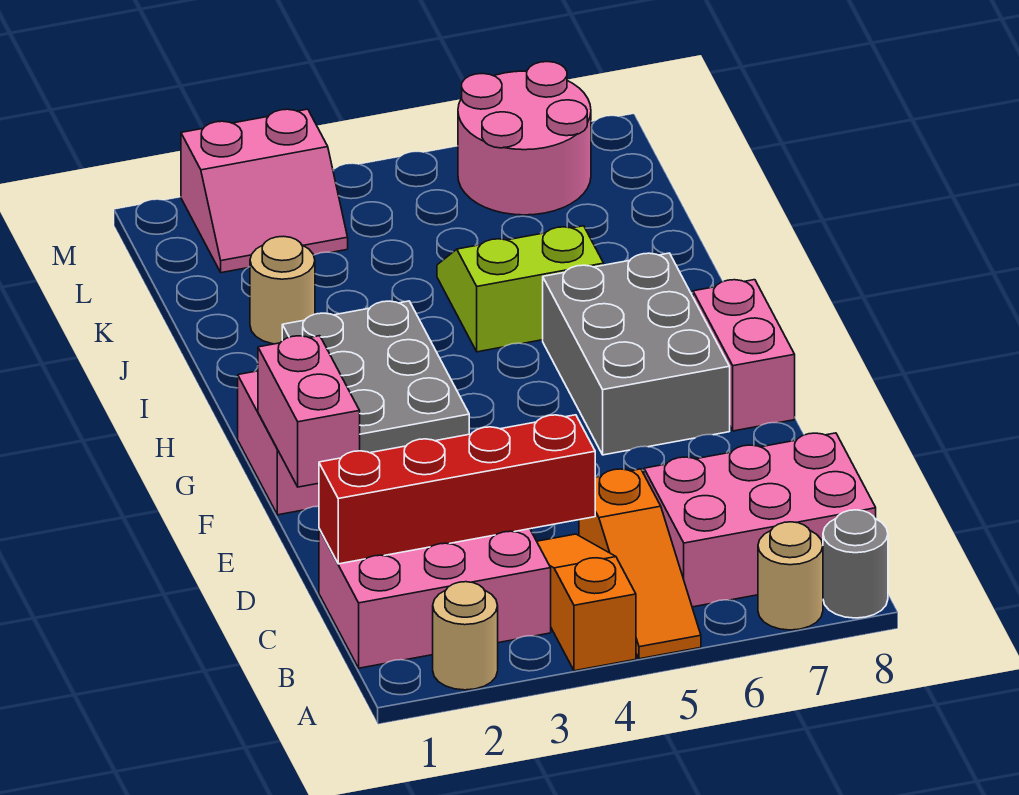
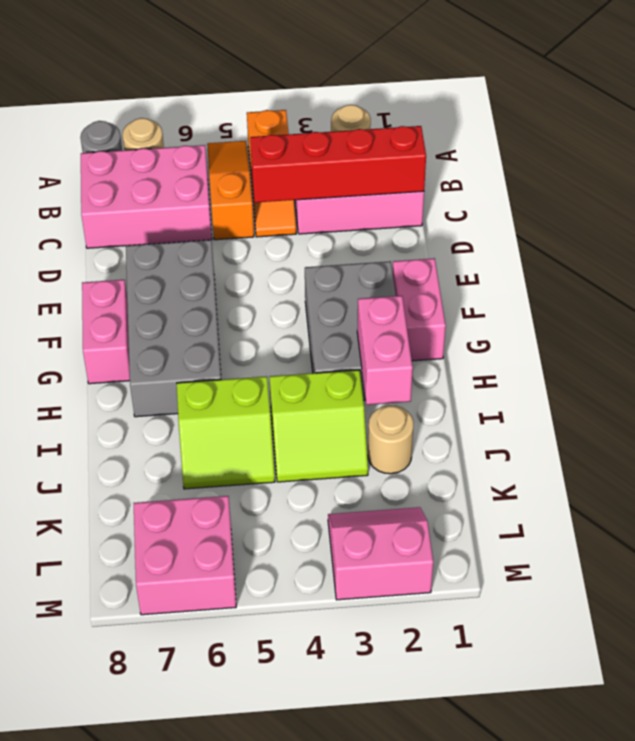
pink 1x2 brick [258,336,360,487] -> pink 1x2 brick moved to [357,296,413,405]
grey 2x3 brick [543,253,730,455] -> grey 2x4 brick [126,240,221,417]
none -> lime 2x2 slope [270,370,368,482]
pink 2x2 round brick [458,62,591,215] -> pink 2x2 brick [134,496,236,615]

